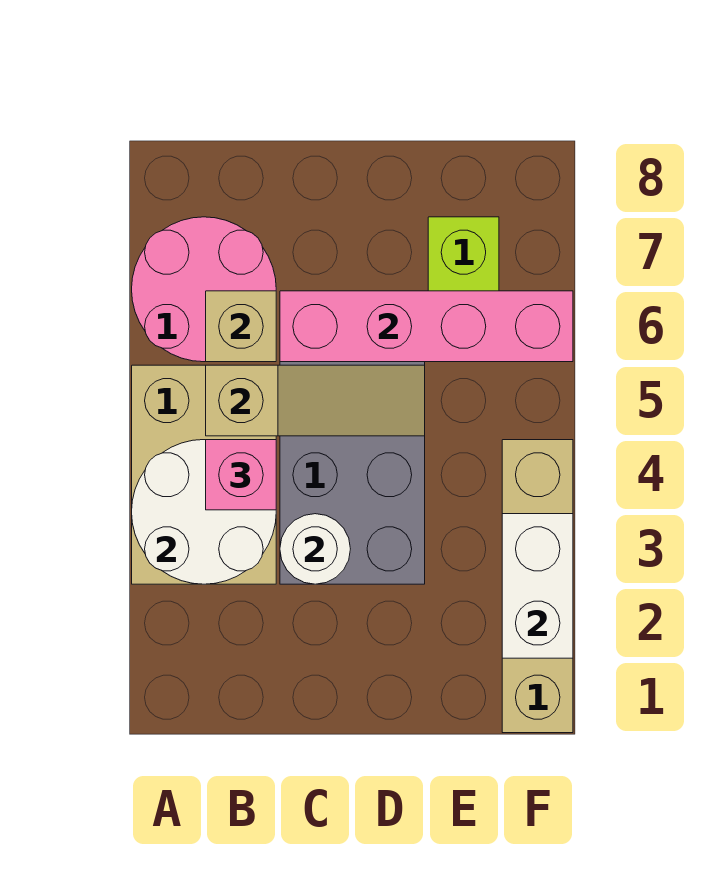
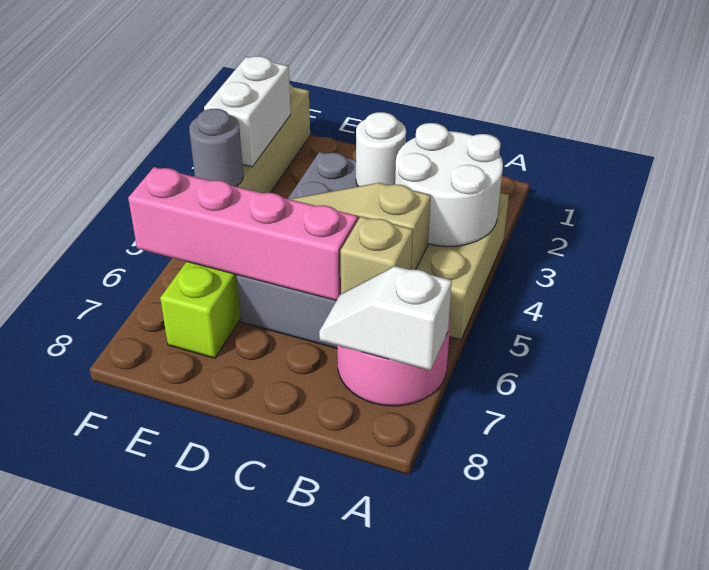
none -> white 1x2 slope [319,266,452,370]
pink 1x1 brick [206,440,276,510] -> none
none -> grey 1x1 round brick [189,109,243,187]

